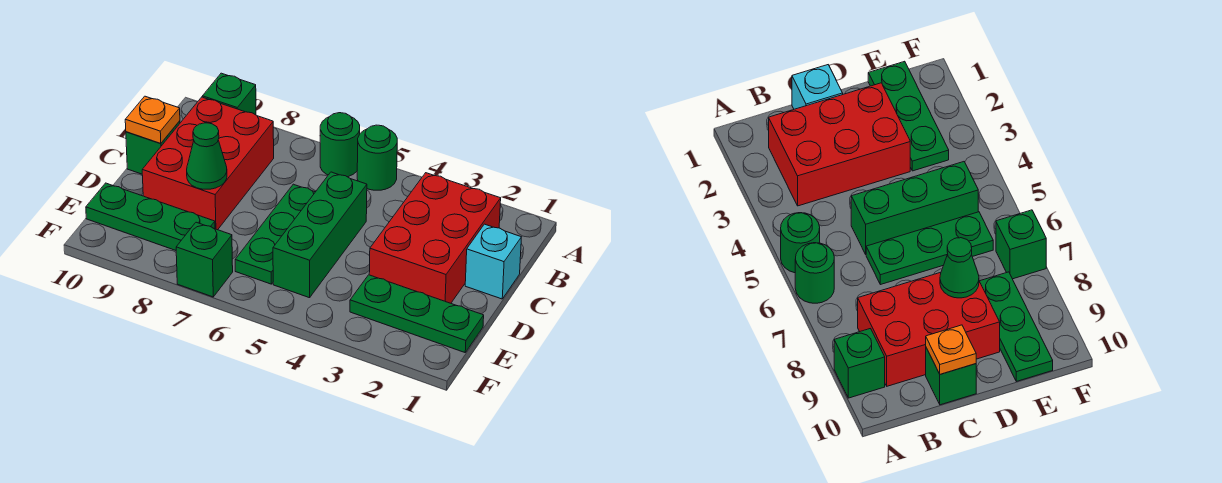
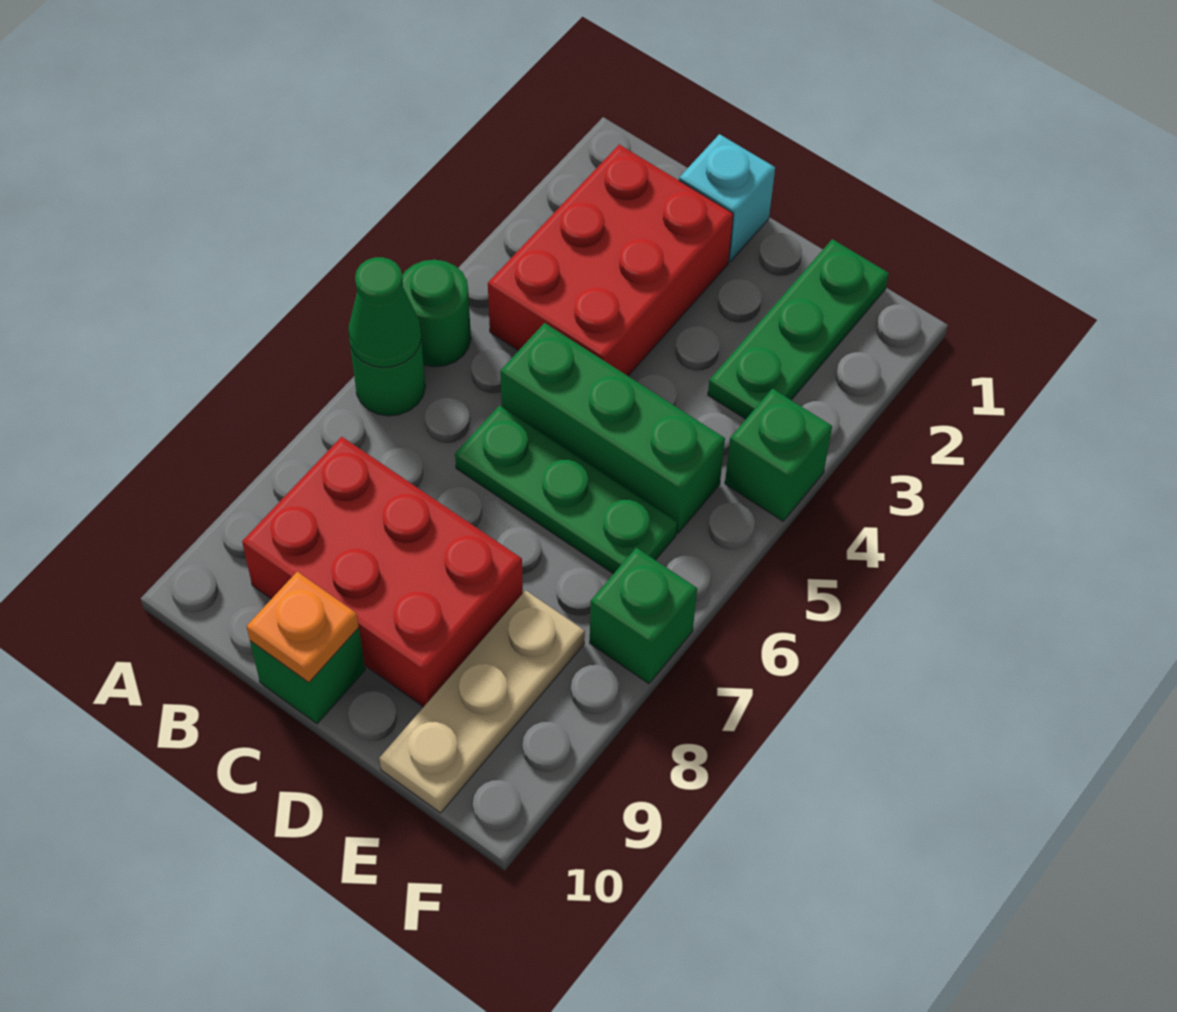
green 1x1 brick [203,73,256,115] -> green 1x1 brick moved to [725,389,832,521]
red 2x3 brick [369,173,501,303] -> red 2x3 brick turned to [488,145,733,376]
green 1x1 cone [187,123,227,189] -> green 1x1 cone moved to [348,257,421,368]
green 1x3 plate [86,183,215,250] -> tan 1x3 plate [379,590,585,813]

